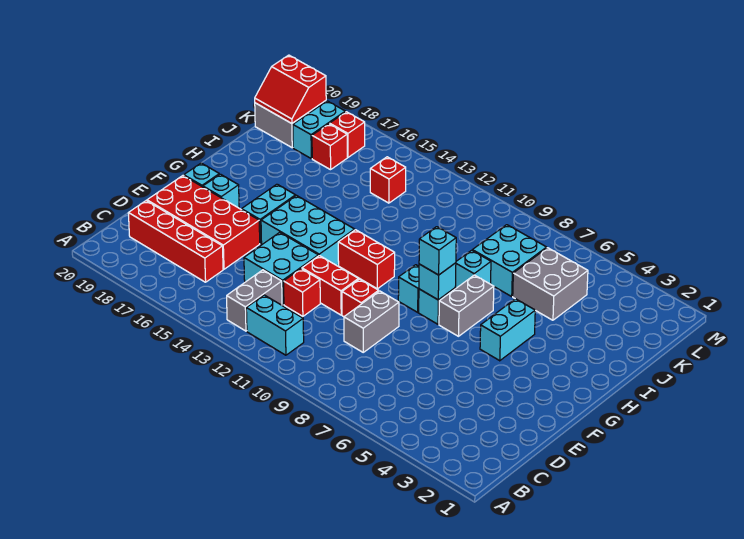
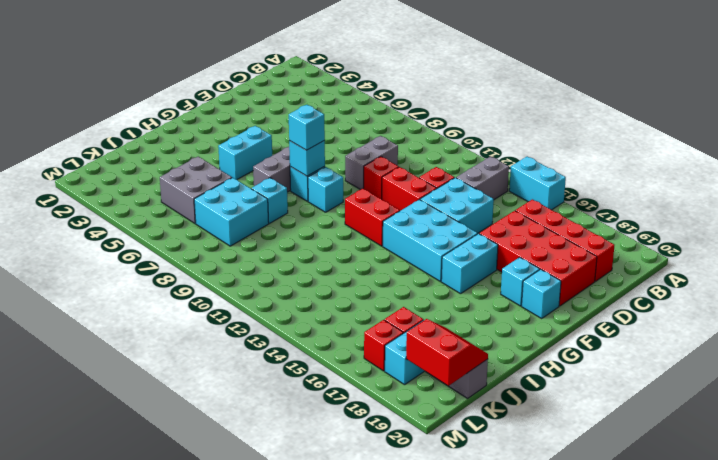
cyan 1x2 brick [246,295,304,355] -> cyan 1x2 brick moved to [509,156,566,210]
red 1x1 brick [370,157,406,203] -> none

